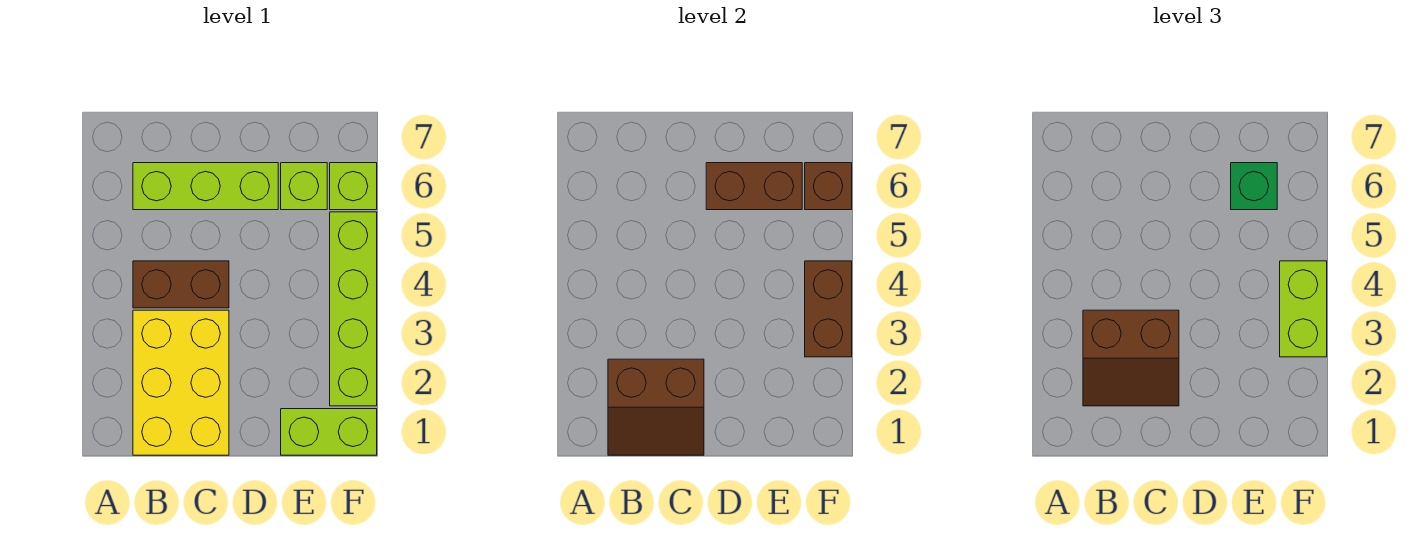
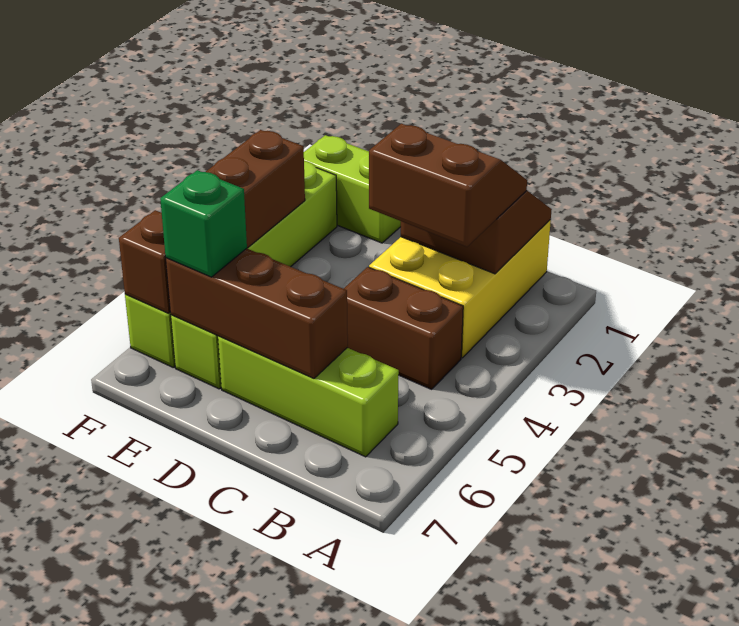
brown 1x2 brick [706,163,802,210] -> brown 1x3 brick [166,248,348,378]
lime 1x2 brick [1280,261,1327,357] -> none

